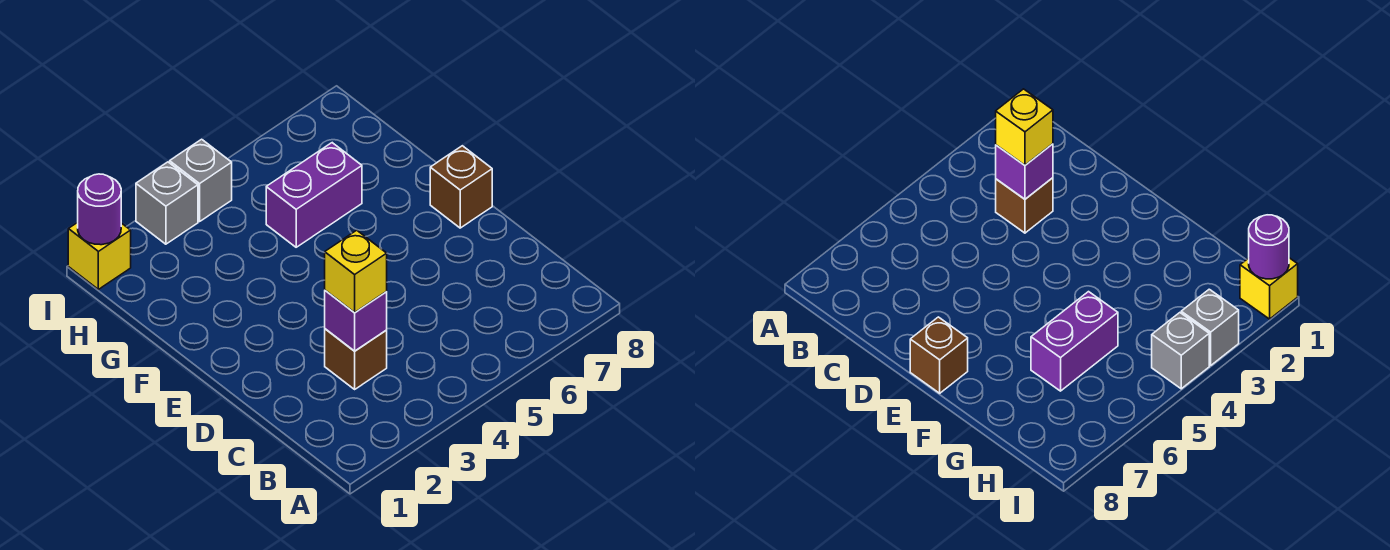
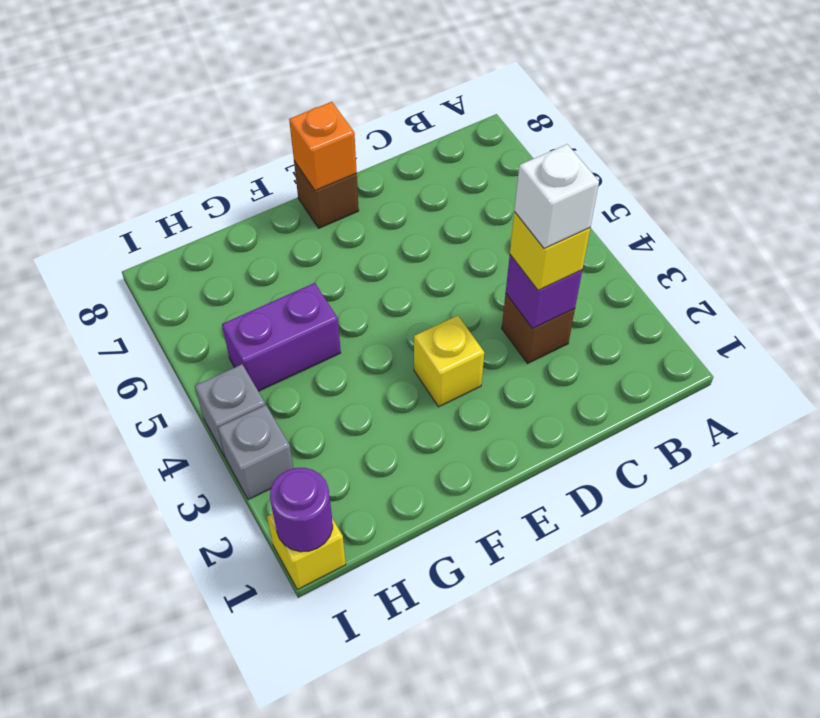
none -> white 1x1 brick [514,144,599,248]
none -> yellow 1x1 brick [414,316,484,407]
none -> orange 1x1 brick [289,102,357,190]
purple 1x2 brick [266,143,362,247] -> purple 1x2 brick turned to [222,283,341,391]

